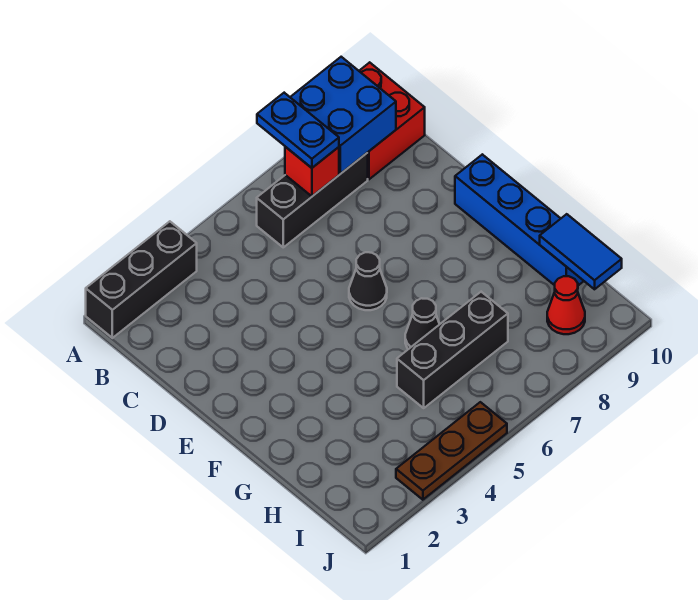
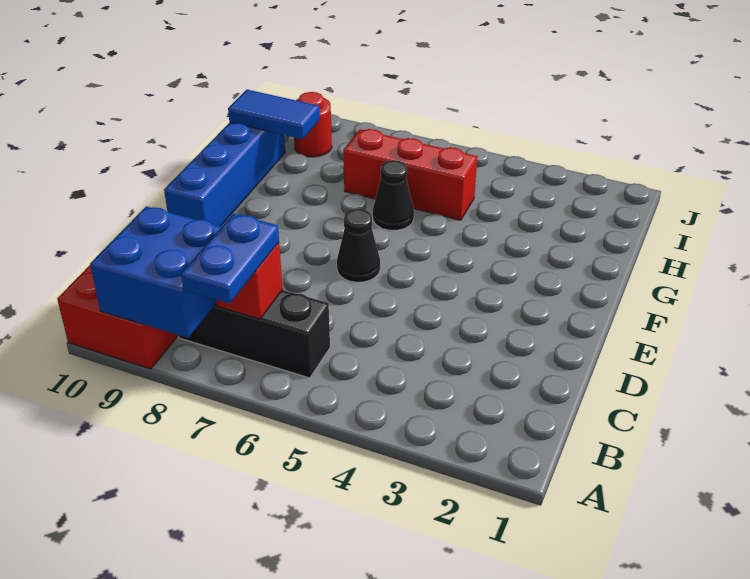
black 1x3 brick [86,221,197,338] -> none
black 1x3 brick [397,292,508,408] -> red 1x3 brick [343,129,477,220]
blue 1x2 tile [540,214,622,289] -> blue 1x2 tile turned to [228,90,320,139]
red 1x1 cone [547,276,585,334] -> red 1x1 round brick [294,92,332,157]
brown 1x3 plate [396,402,507,500] -> none

